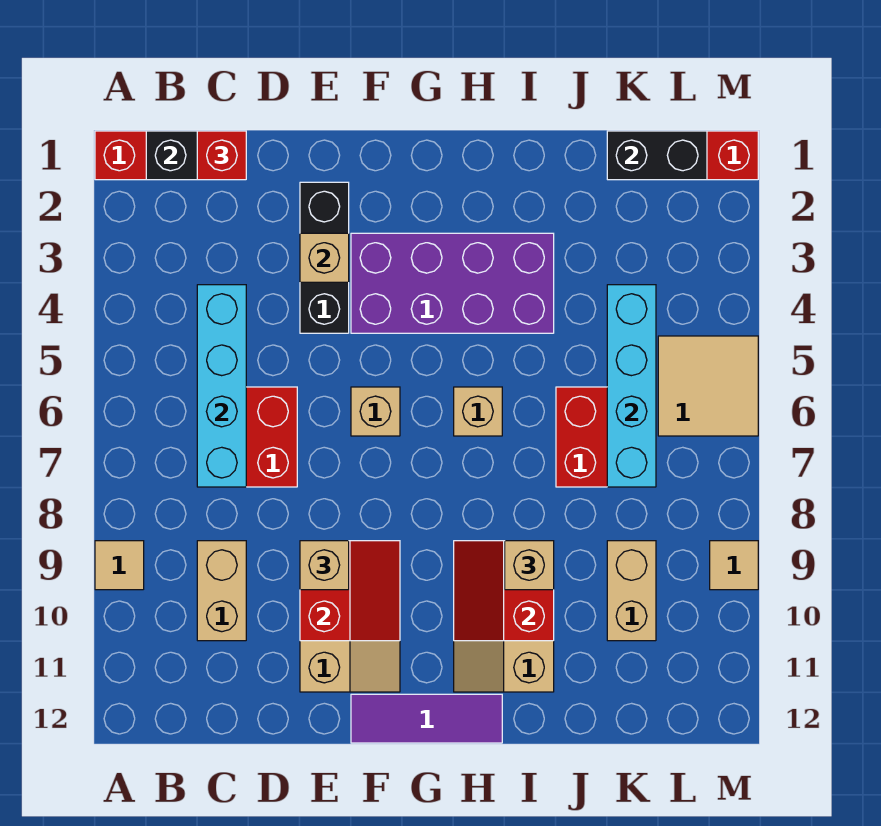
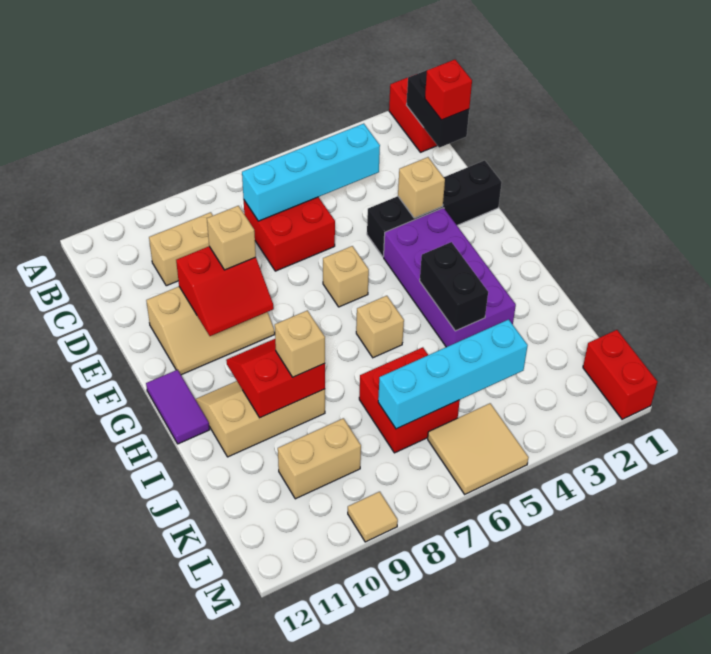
tan 1x1 tile [95,541,144,590] -> none
black 1x3 brick [300,182,349,333] -> black 1x4 brick [367,160,502,257]
purple 1x3 tile [351,694,502,743] -> purple 1x2 tile [146,370,209,444]
black 1x2 brick [607,131,707,180] -> black 1x2 brick moved to [420,242,488,331]

